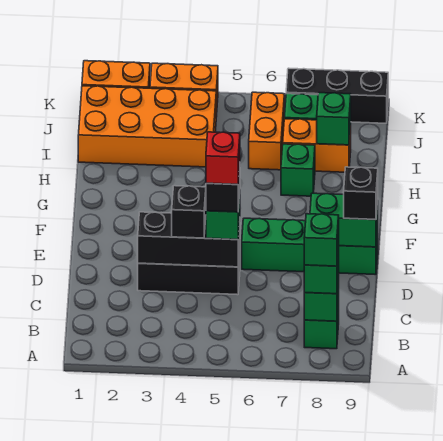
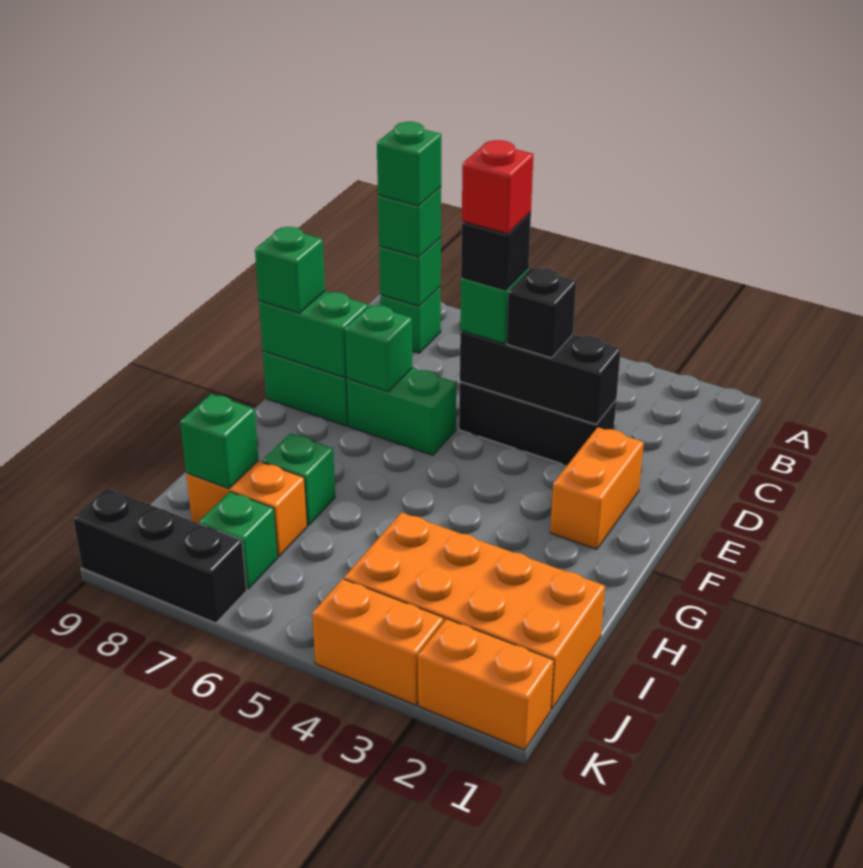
none -> green 1x1 brick [345,305,412,392]
black 1x1 brick [344,167,378,220] -> green 1x1 brick [255,227,325,313]
orange 1x2 brick [249,92,284,170] -> orange 1x2 brick moved to [550,427,644,549]

